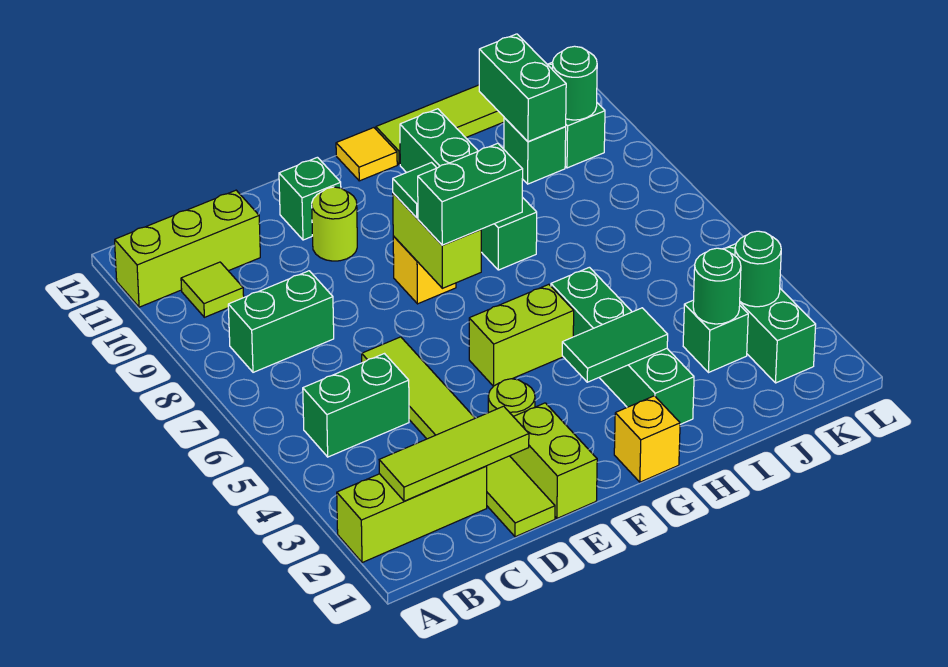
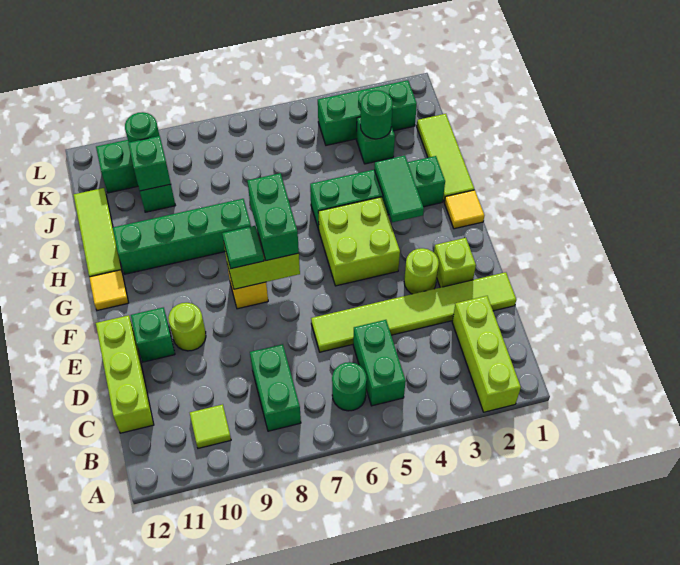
lime 1x3 brick [115,190,260,307] -> lime 1x3 brick moved to [96,315,154,433]
lime 1x3 tile [379,406,529,501] -> lime 1x3 tile moved to [417,114,474,202]
lime 1x2 brick [510,403,597,518] -> lime 1x1 brick [434,238,476,288]
lime 1x2 brick [469,284,574,386] -> lime 2x2 brick [318,197,400,286]
yellow 1x1 brick [614,396,680,482] -> yellow 1x1 tile [444,190,484,229]
green 1x2 brick [479,34,566,142] -> green 1x1 brick [128,136,171,191]
green 1x1 round brick [735,231,781,307] -> green 1x1 round brick moved to [332,362,367,411]

